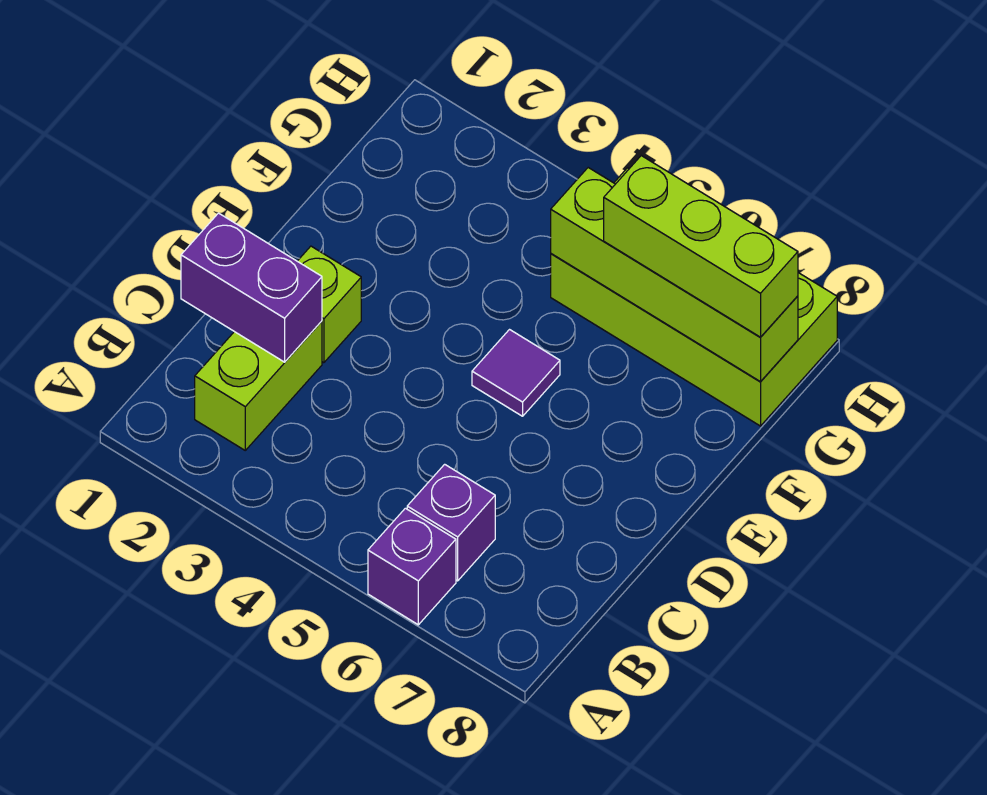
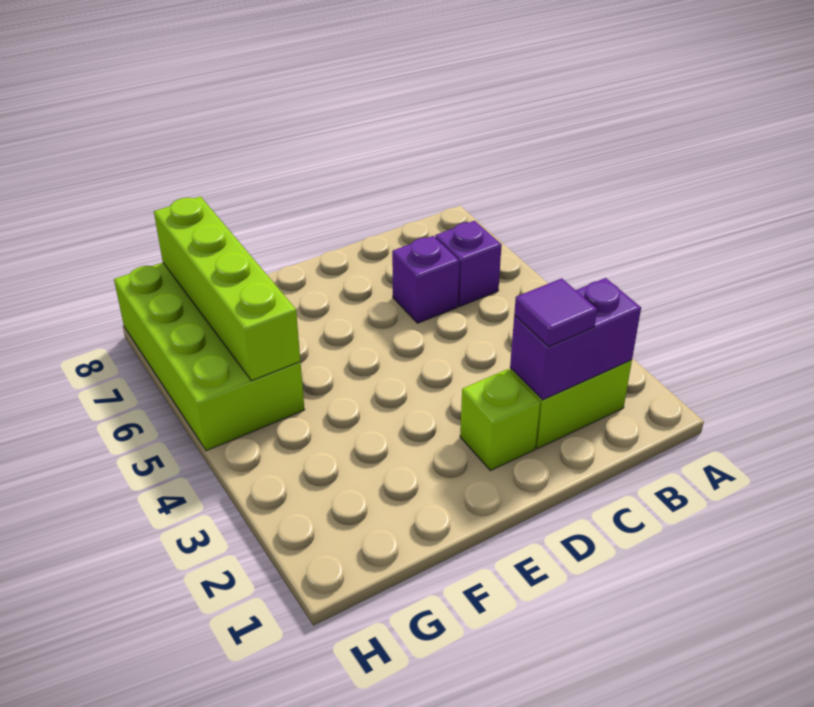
purple 1x1 brick [368,508,456,625] -> purple 1x1 brick moved to [392,236,459,323]
purple 1x2 brick [181,213,322,362] -> purple 1x2 brick turned to [510,278,641,400]
purple 1x1 tile [472,330,560,416] -> purple 1x1 tile moved to [514,278,597,347]
lime 1x3 brick [604,156,798,337] -> none

